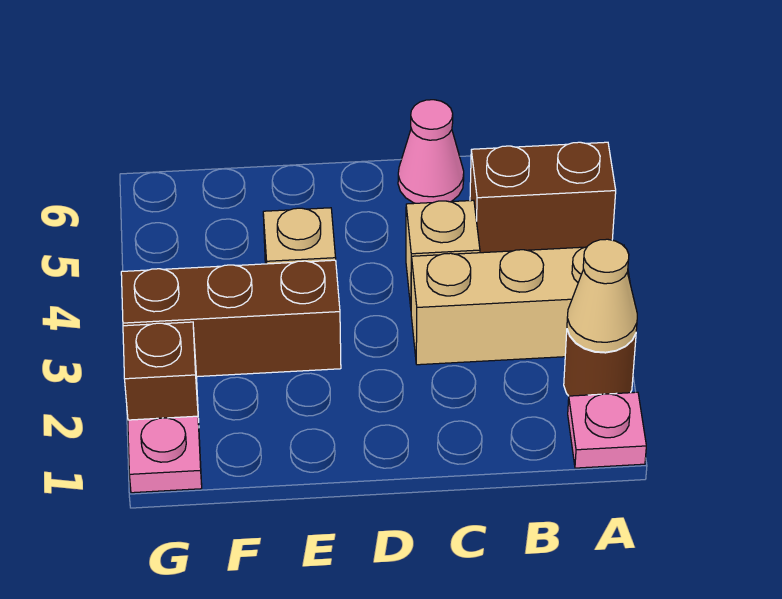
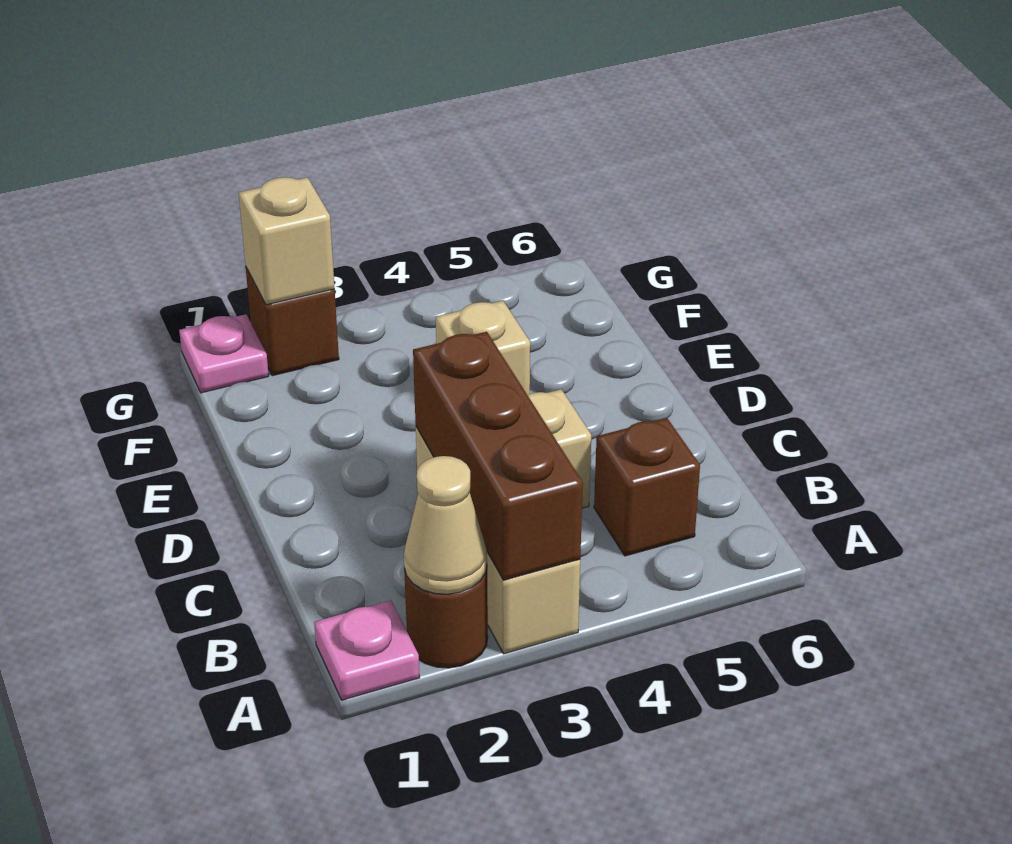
brown 1x2 brick [470,142,616,253] -> brown 1x1 brick [594,418,700,556]
pink 1x1 cone [398,100,464,203] -> none
brown 1x3 brick [121,260,341,377] -> brown 1x3 brick moved to [413,332,583,580]
none -> tan 1x1 brick [239,177,335,305]

